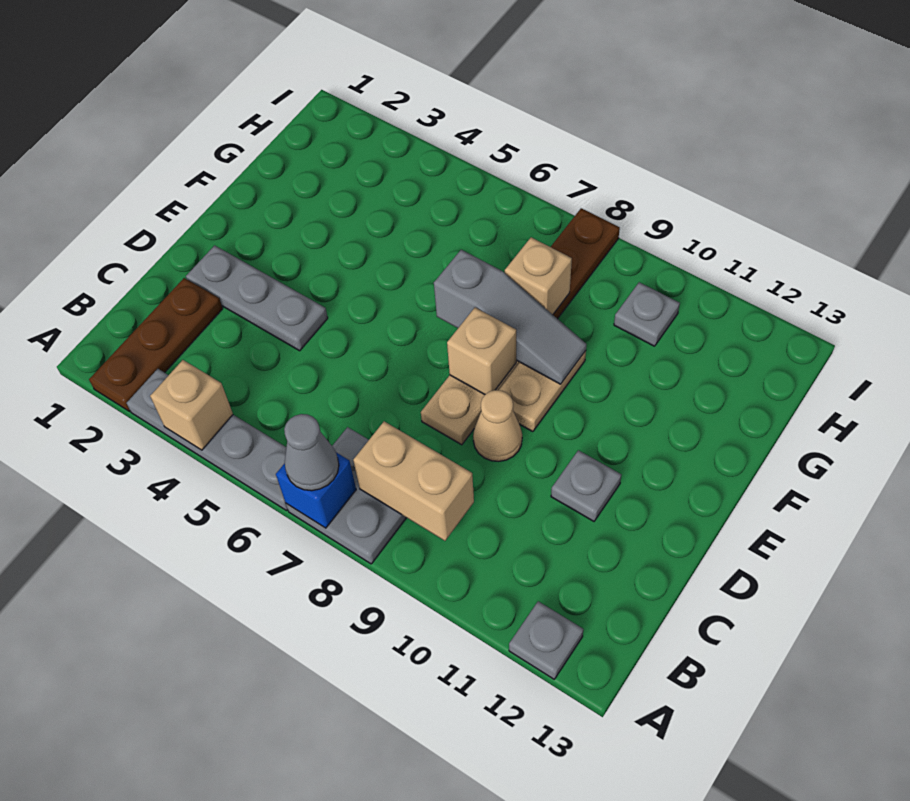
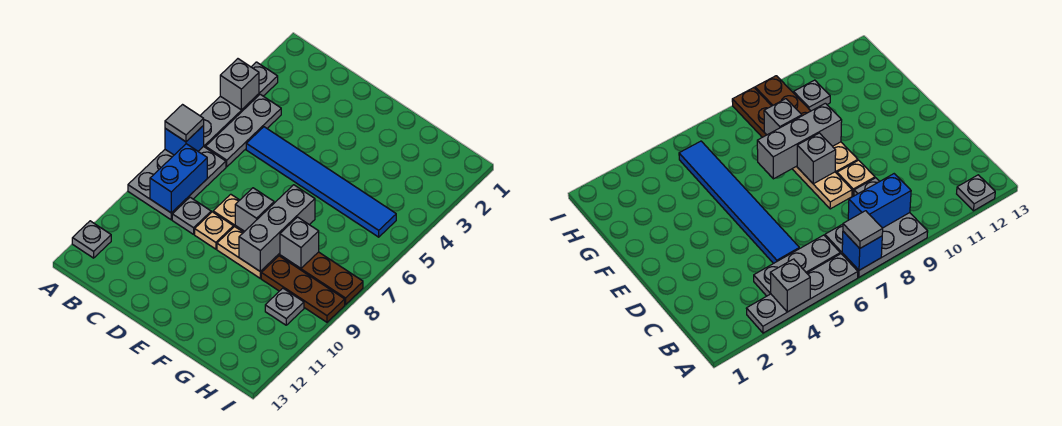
brown 1x3 plate [89,278,223,411] -> brown 1x3 plate moved to [261,256,345,322]
tan 1x1 brick [150,360,233,450] -> grey 1x1 brick [220,59,259,110]
grey 2x2 plate [286,427,406,564] -> grey 2x3 plate [128,146,226,220]
grey 1x1 cone [284,414,339,491] -> grey 1x1 tile [165,105,204,142]
tan 1x2 brick [353,421,474,541] -> blue 1x2 brick [150,144,207,213]
none -> blue 1x6 tile [246,127,396,237]
grey 1x3 plate [186,245,328,351] -> grey 1x3 plate moved to [206,94,281,167]
tan 1x1 cone [473,390,522,461] -> tan 1x1 plate [195,212,233,249]
grey 1x1 plate [551,450,621,521] -> grey 1x1 plate moved to [172,197,211,234]
tan 1x1 brick [447,308,516,394] -> grey 1x1 brick [235,188,274,231]
grey 1x3 slope [434,250,586,384] -> grey 1x3 brick [239,185,315,271]
tan 1x1 brick [505,237,572,315] -> grey 1x1 brick [280,217,319,268]

